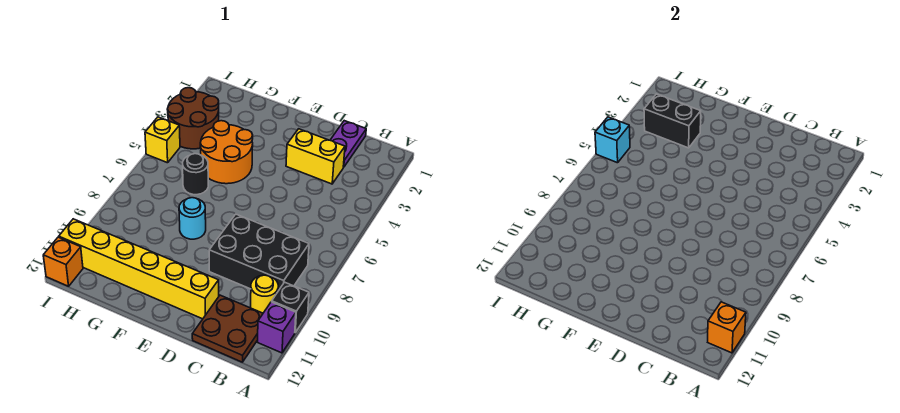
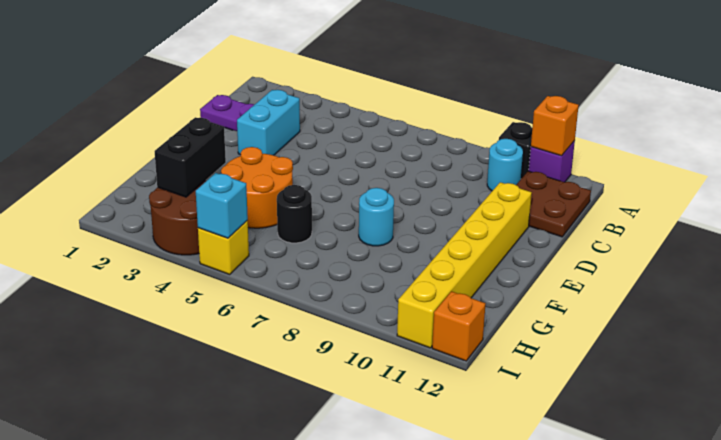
black 2x3 brick [209,214,309,291] -> none
yellow 1x1 round brick [251,275,278,313] -> cyan 1x1 round brick [487,139,523,191]
yellow 1x2 brick [286,129,345,184] -> cyan 1x2 brick [237,90,300,155]

